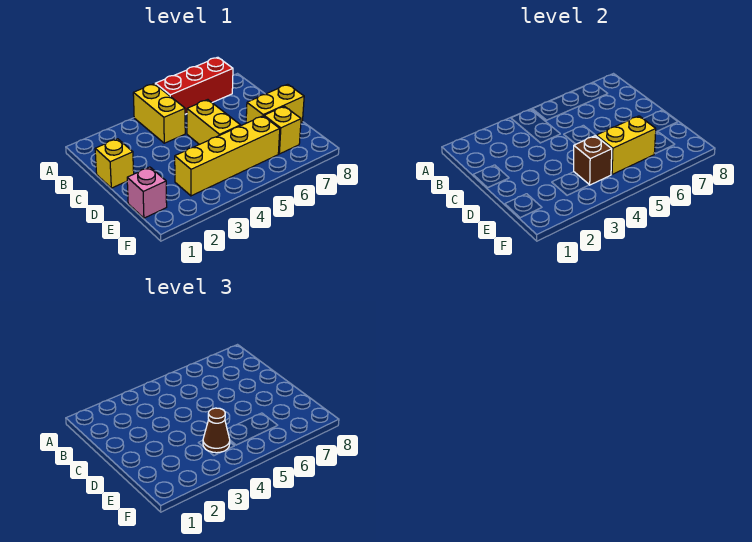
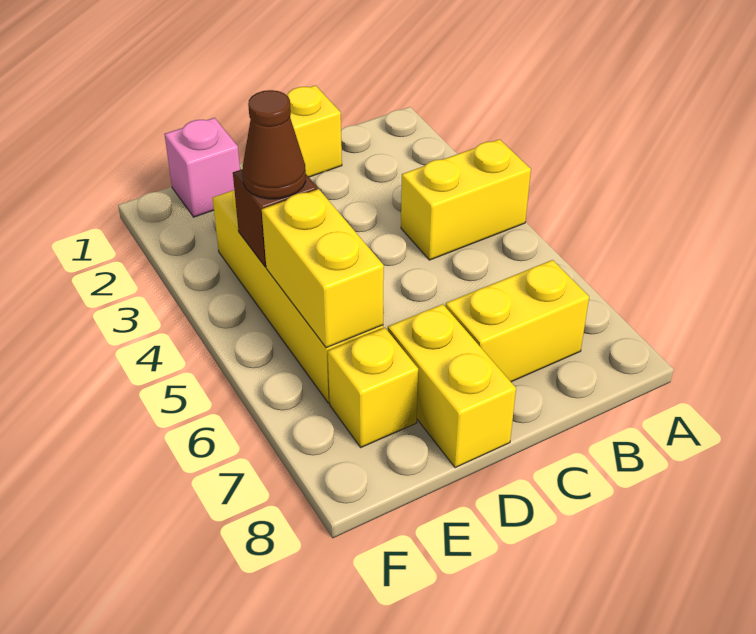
red 1x3 brick [155,57,233,114] -> none
yellow 1x2 brick [187,100,241,145] -> yellow 1x2 brick moved to [445,260,589,382]

